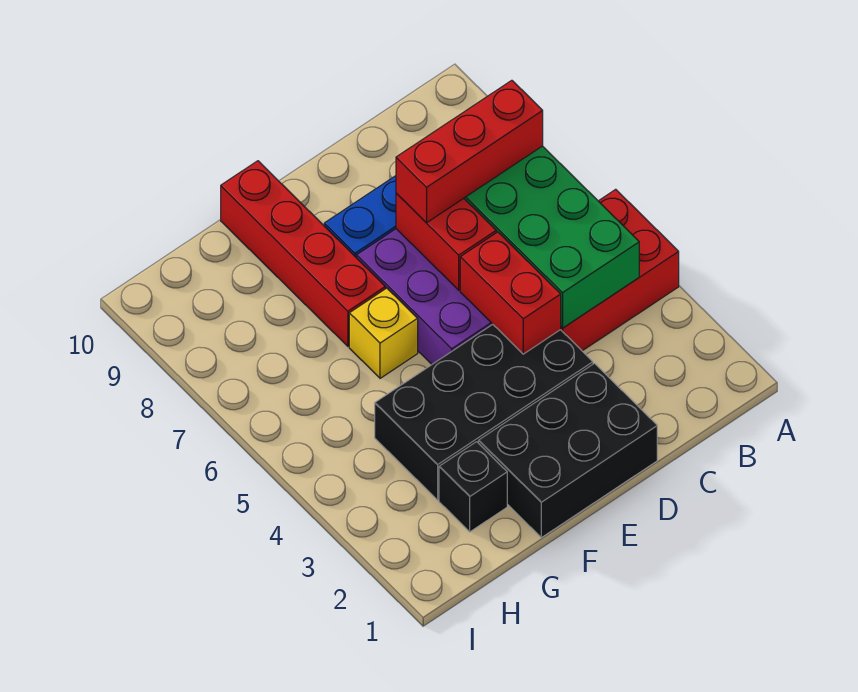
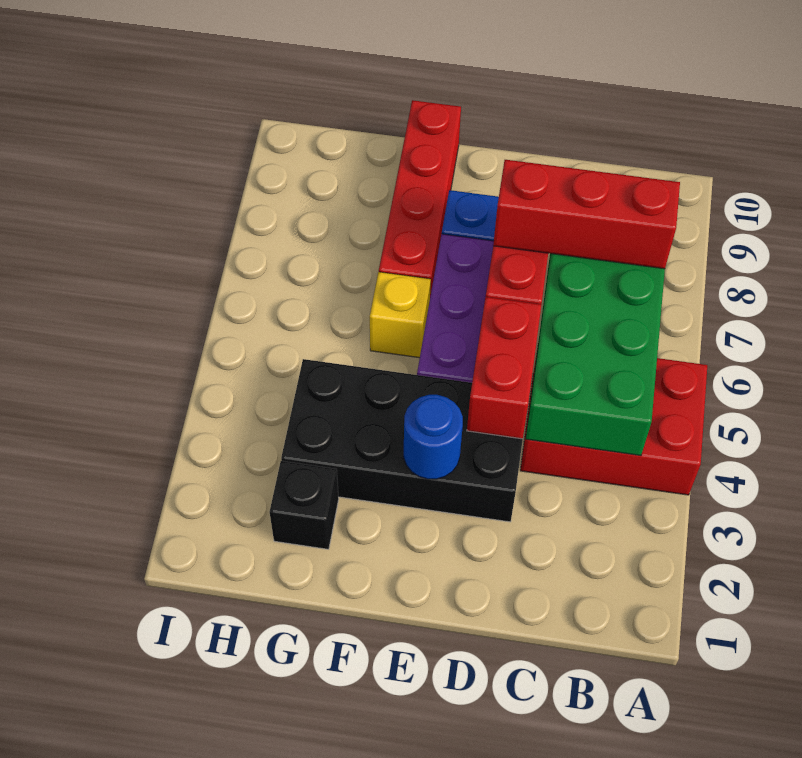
black 2x3 brick [478,363,657,538] -> none
none -> blue 1x1 round brick [404,395,463,479]

